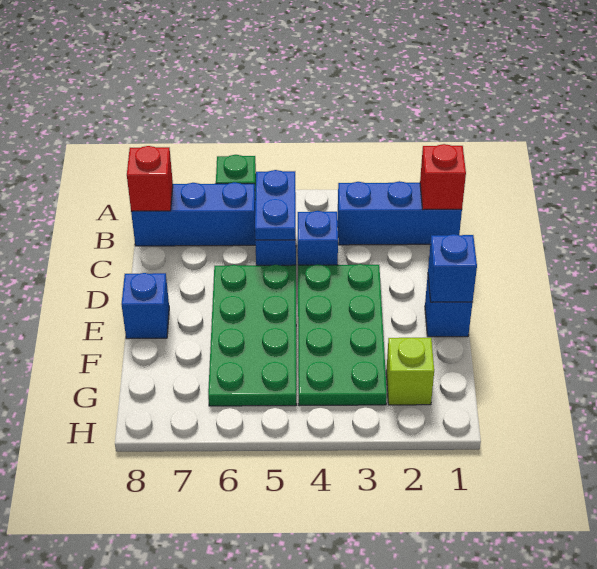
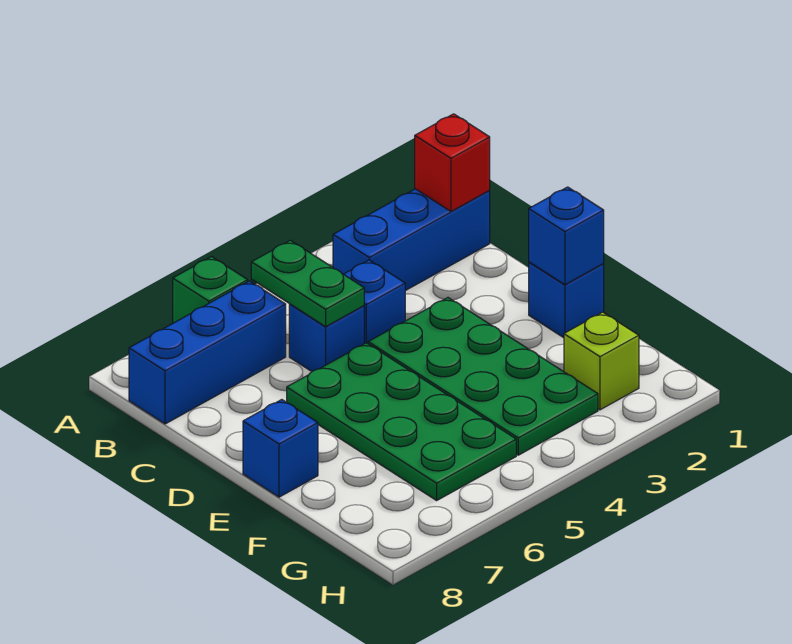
blue 1x2 plate [255,170,296,240] -> green 1x2 plate [251,240,364,327]
red 1x1 brick [127,146,173,211] -> none

